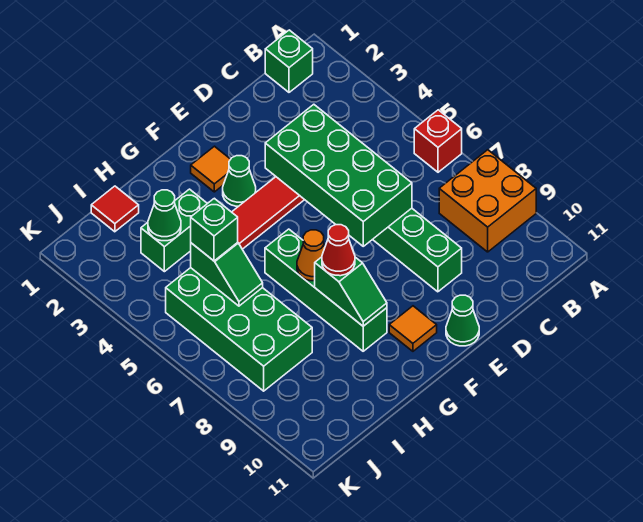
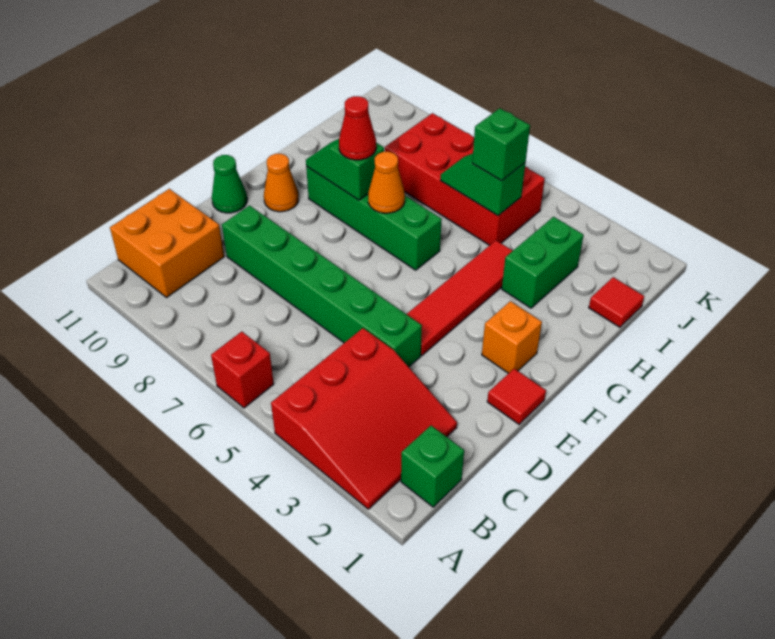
none -> red 3x3 slope [271,328,457,509]
orange 2x2 brick [439,150,536,252] -> orange 2x2 brick moved to [110,189,224,297]
green 2x4 brick [265,104,412,246] -> none
none -> red 1x1 tile [487,369,546,424]
orange 1x1 tile [191,146,231,192] -> orange 1x1 brick [482,301,542,373]
green 1x1 cone [223,156,256,206] -> none
orange 1x1 tile [389,306,437,351] -> orange 1x1 cone [264,154,299,212]
green 1x1 cone [148,190,181,241] -> none
green 2x4 brick [166,268,312,391] -> red 2x4 brick [385,113,545,245]

